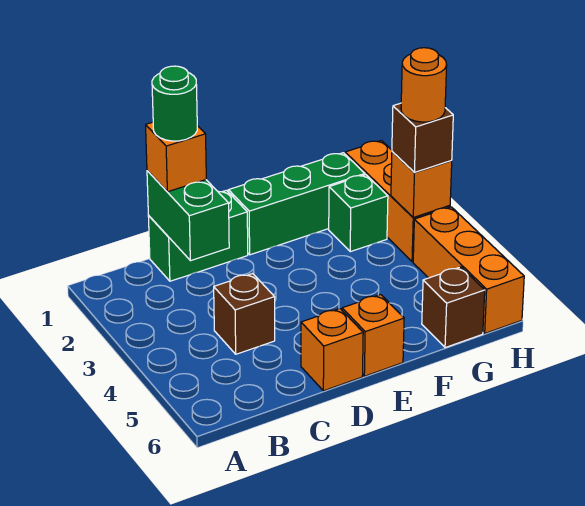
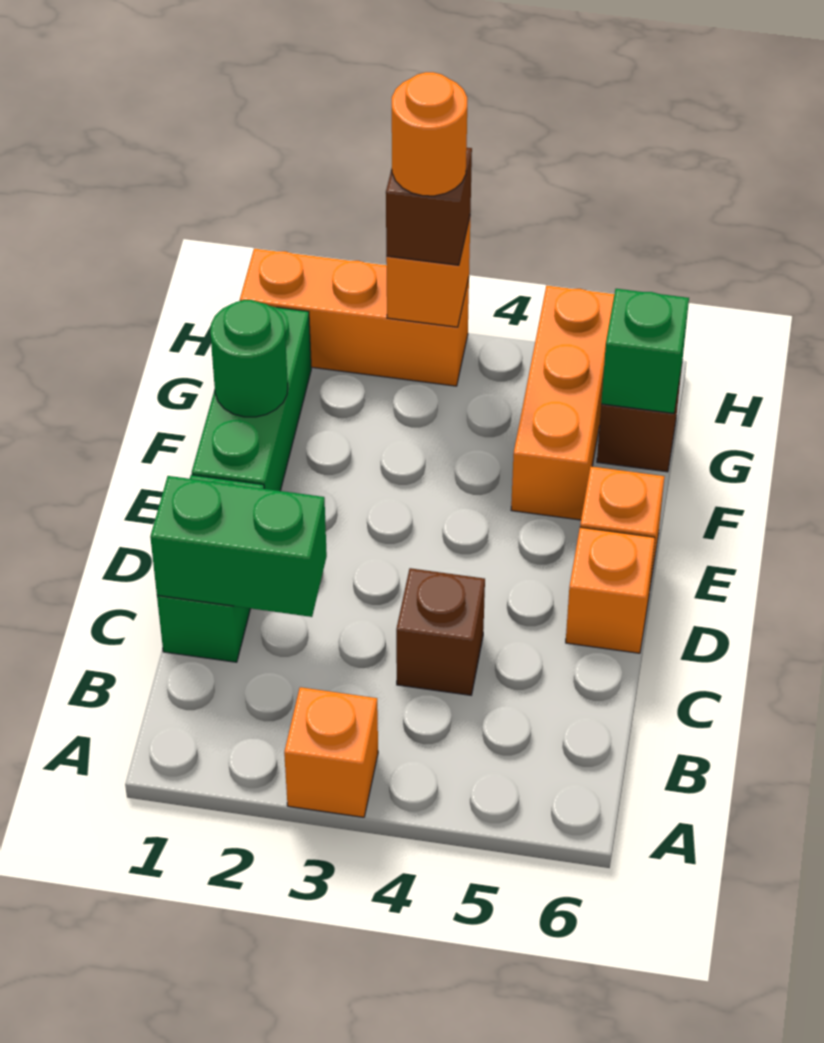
orange 1x1 brick [146,122,206,192] -> orange 1x1 brick moved to [284,687,378,817]
green 1x1 round brick [152,66,197,141] -> green 1x1 round brick moved to [210,300,288,417]
green 1x1 brick [329,175,388,252] -> green 1x1 brick moved to [601,289,689,413]
orange 1x3 brick [413,207,524,333] -> orange 1x3 brick turned to [511,286,614,520]

